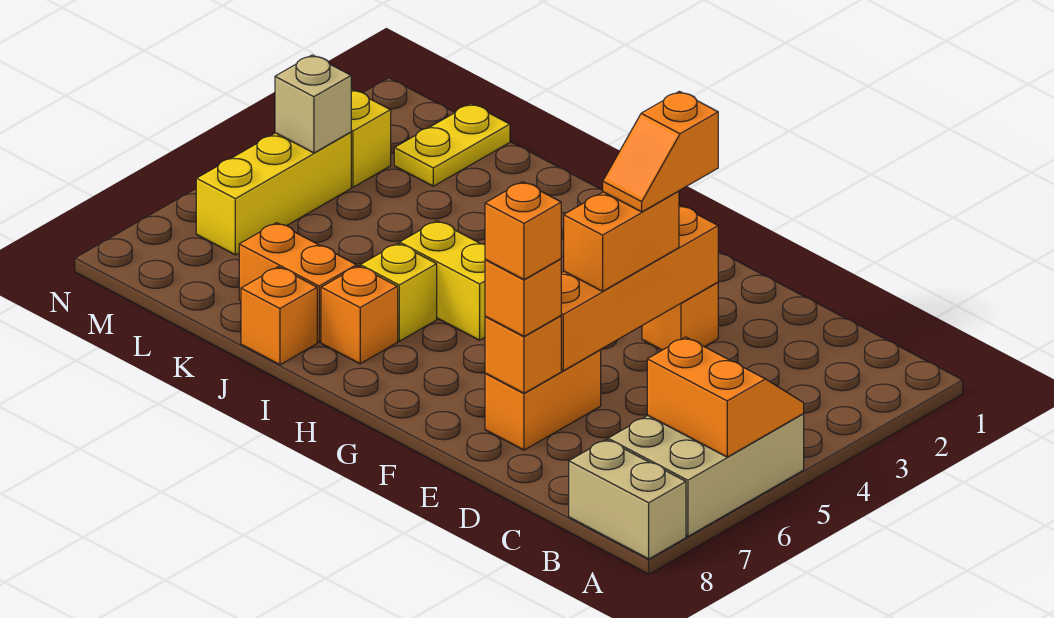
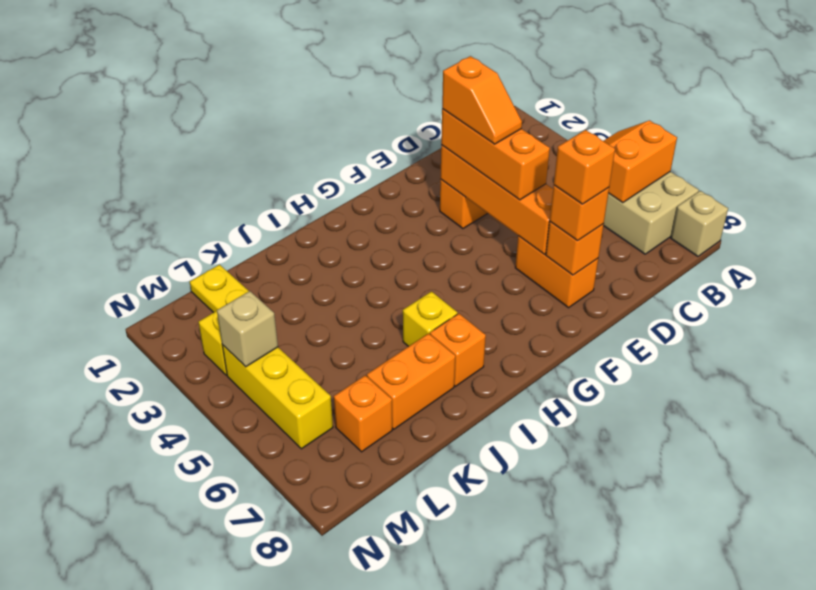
tan 1x2 brick [569,440,686,559] -> tan 1x1 brick [671,191,728,256]
orange 1x2 brick [564,191,679,291] -> orange 1x3 brick [441,109,550,200]
yellow 1x2 brick [400,221,485,340] -> none
orange 1x1 brick [241,267,317,365] -> orange 1x1 brick moved to [334,375,392,452]

